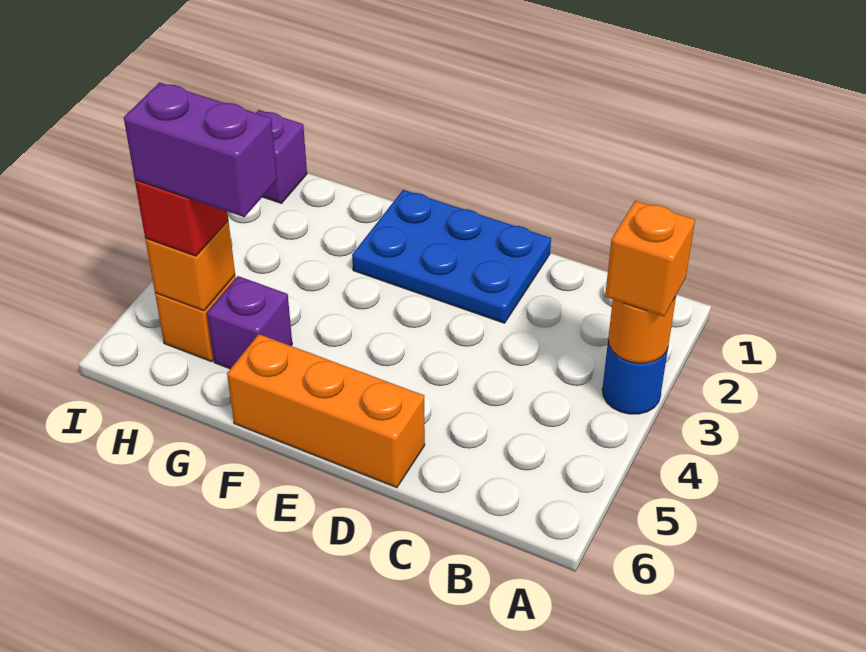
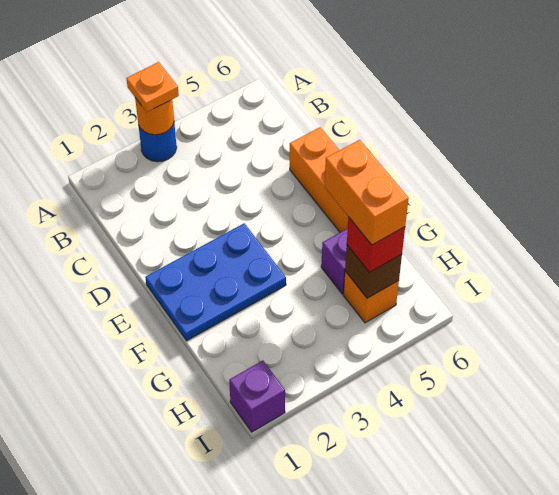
orange 1x1 brick [605,201,695,316] -> orange 1x1 plate [127,62,179,112]
blue 2x3 plate [352,190,551,323] -> blue 2x3 plate turned to [145,223,286,341]
purple 1x2 brick [124,82,277,217] -> orange 1x2 brick [325,140,409,245]
orange 1x1 brick [145,221,235,311] -> brown 1x1 brick [345,245,402,298]

